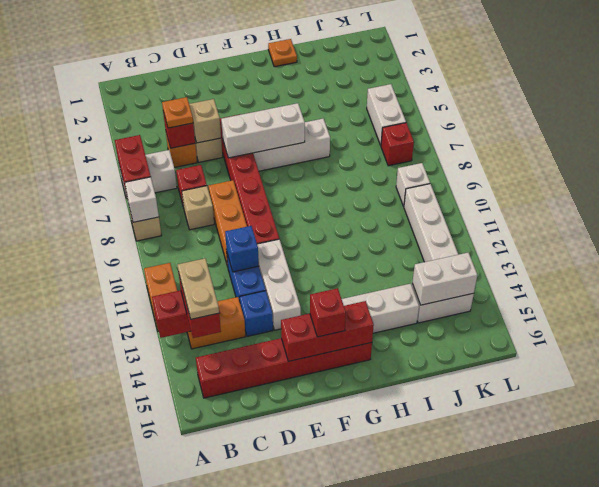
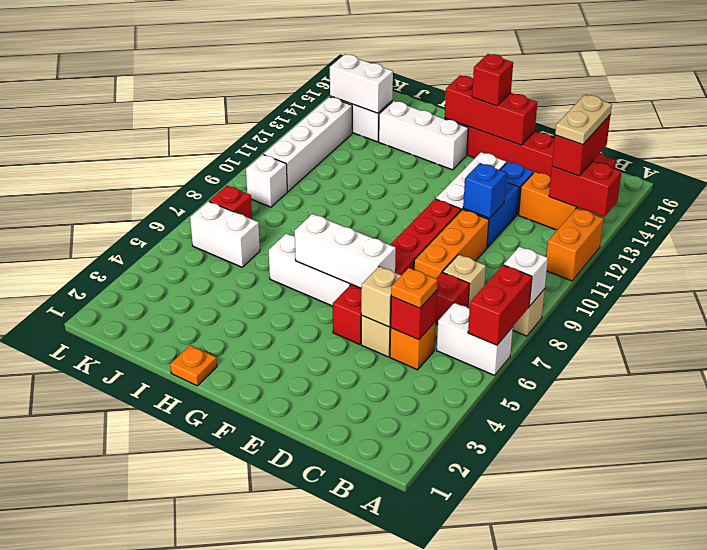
white 1x2 brick [367,84,406,145] -> white 1x2 brick turned to [190,201,260,267]

